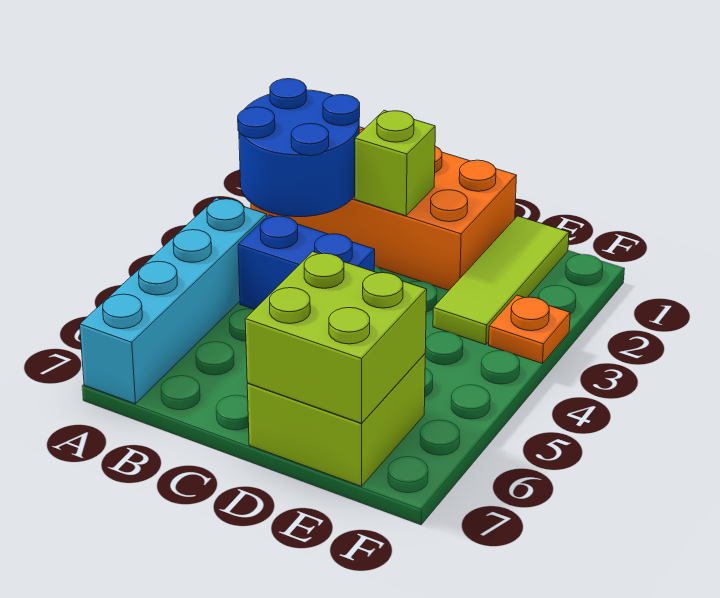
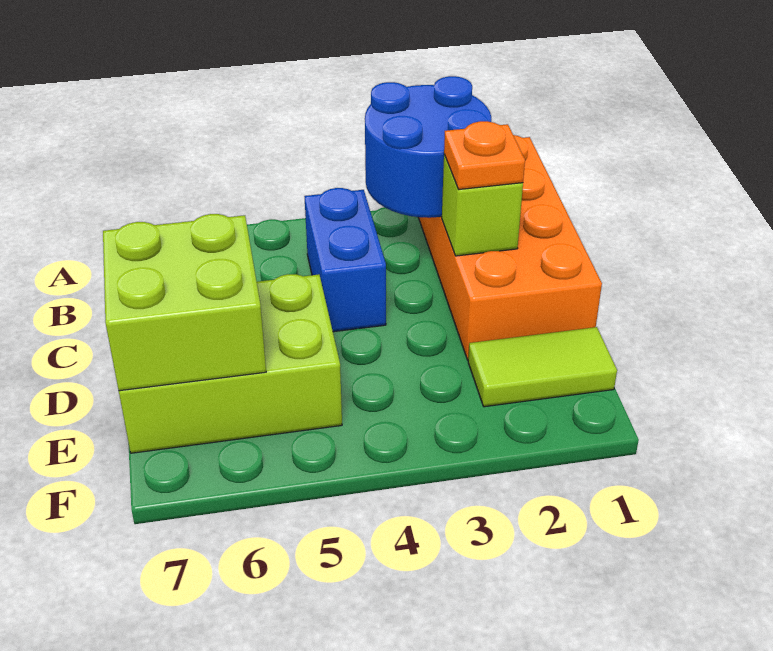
cyan 1x4 brick [80,198,267,404] -> none
lime 2x2 brick [247,354,425,486] -> lime 2x3 brick [119,274,342,453]
lime 1x3 tile [433,216,569,345] -> lime 1x2 tile [468,327,617,407]
orange 1x1 plate [489,295,570,364] -> orange 1x1 plate moved to [444,121,525,190]

